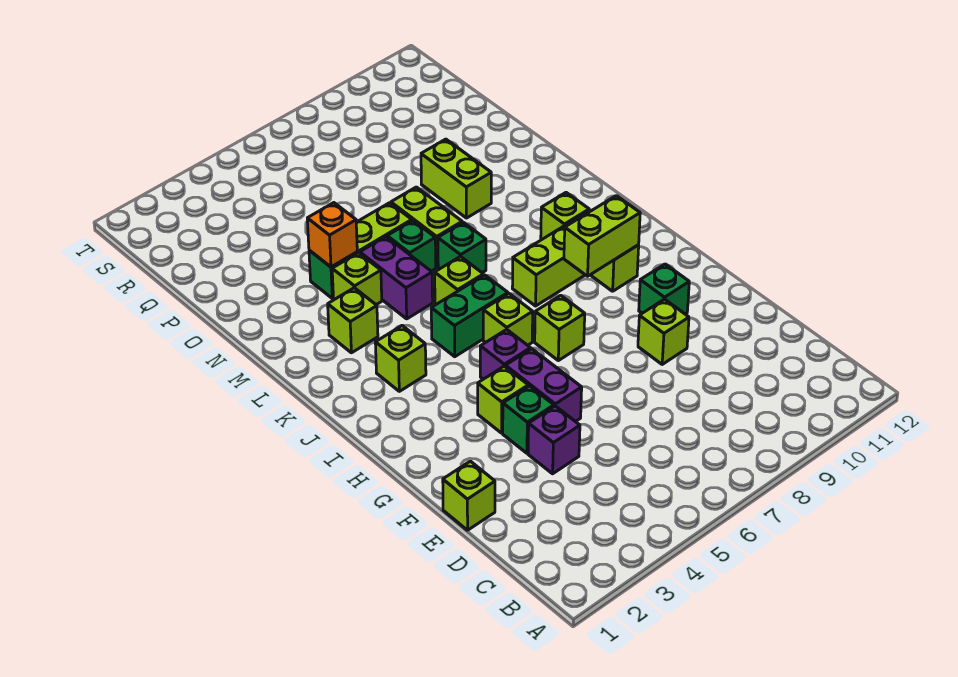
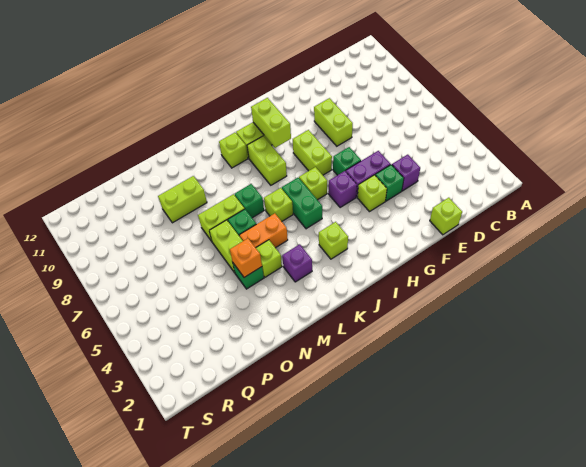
lime 1x1 brick [638,299,689,364] -> lime 1x2 brick [314,98,353,146]
green 1x1 brick [639,264,689,314] -> green 1x1 brick moved to [333,147,361,175]
lime 1x1 brick [535,295,585,361] -> lime 1x2 brick [293,130,332,175]
lime 1x1 brick [328,288,378,353] -> purple 1x1 brick [282,244,312,282]
purple 1x2 brick [360,237,433,319] -> orange 1x2 brick [239,213,288,248]

